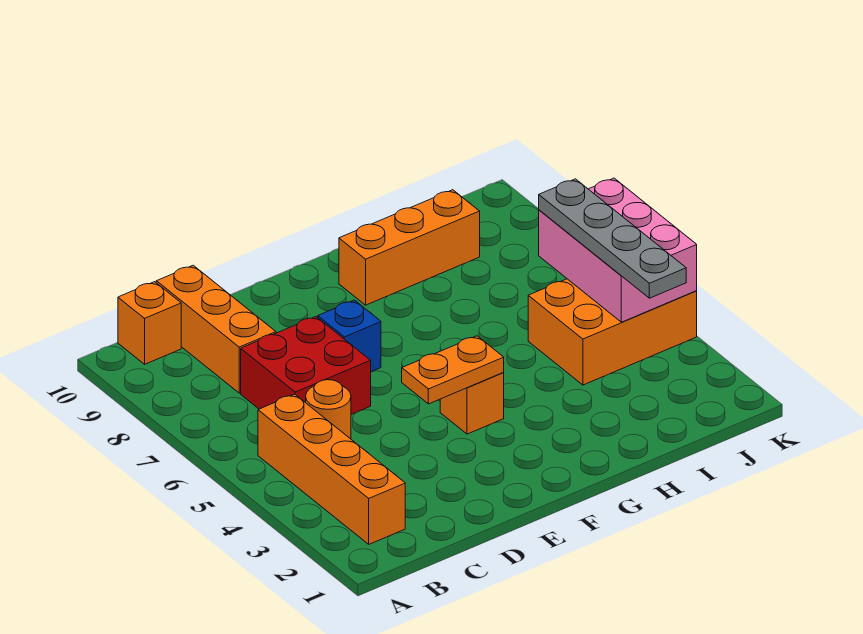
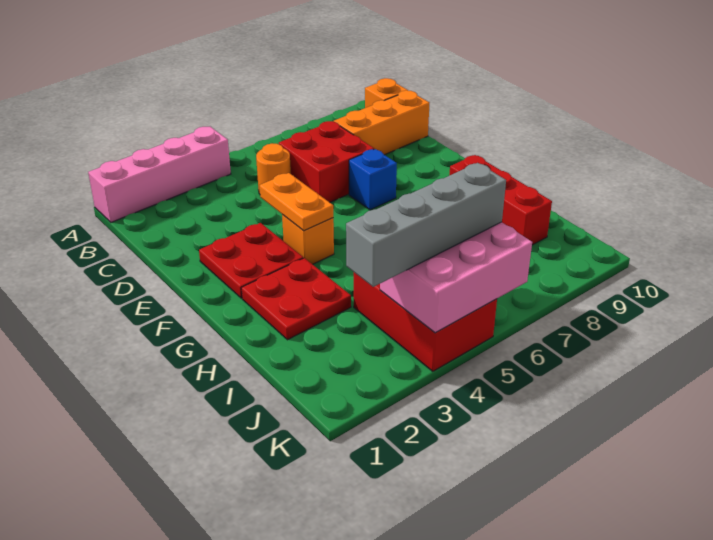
none -> pink 1x4 brick [88,127,231,222]
orange 1x4 brick [258,394,405,544] -> none
none -> red 2x2 plate [199,223,303,298]
none -> red 2x2 plate [241,258,351,340]
orange 1x3 brick [339,190,480,305] -> red 1x3 brick [449,155,552,245]
orange 2x3 brick [528,279,697,385] -> red 2x3 brick [354,273,497,371]
grey 1x4 plate [539,179,686,298] -> grey 1x4 brick [346,163,506,287]

